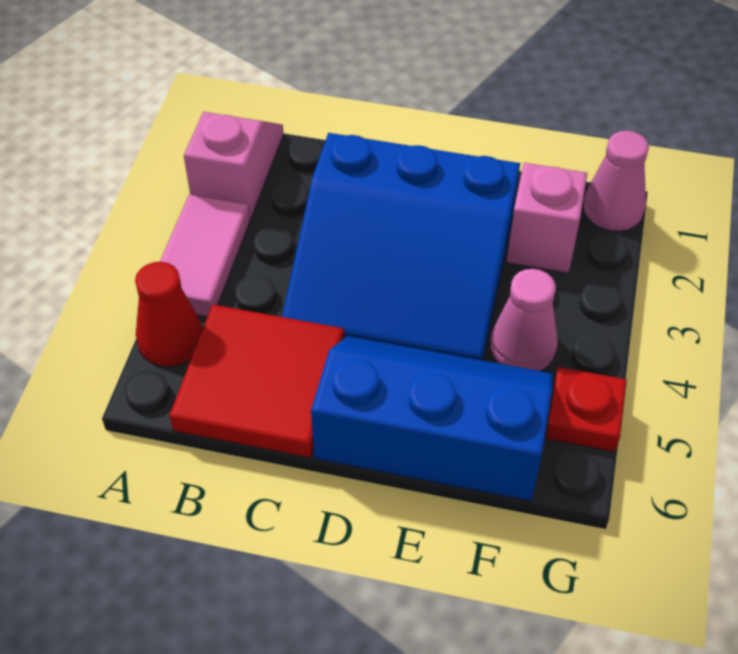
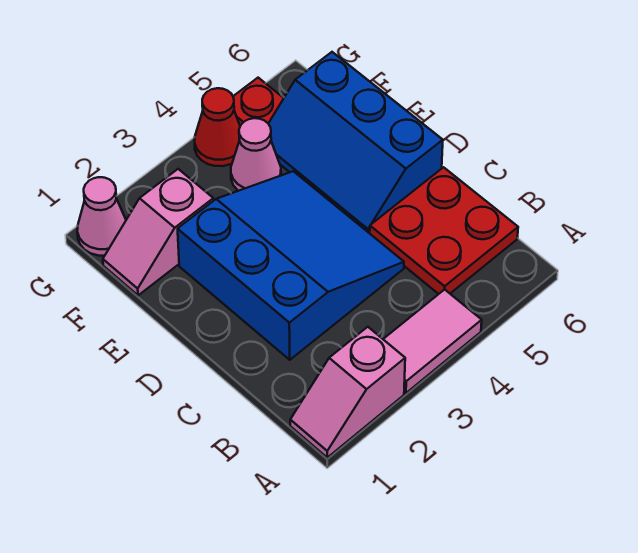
red 1x1 cone [135,262,202,367] -> red 1x1 cone moved to [195,88,240,166]
red 2x2 tile [169,305,344,458] -> red 2x2 plate [370,167,518,294]

